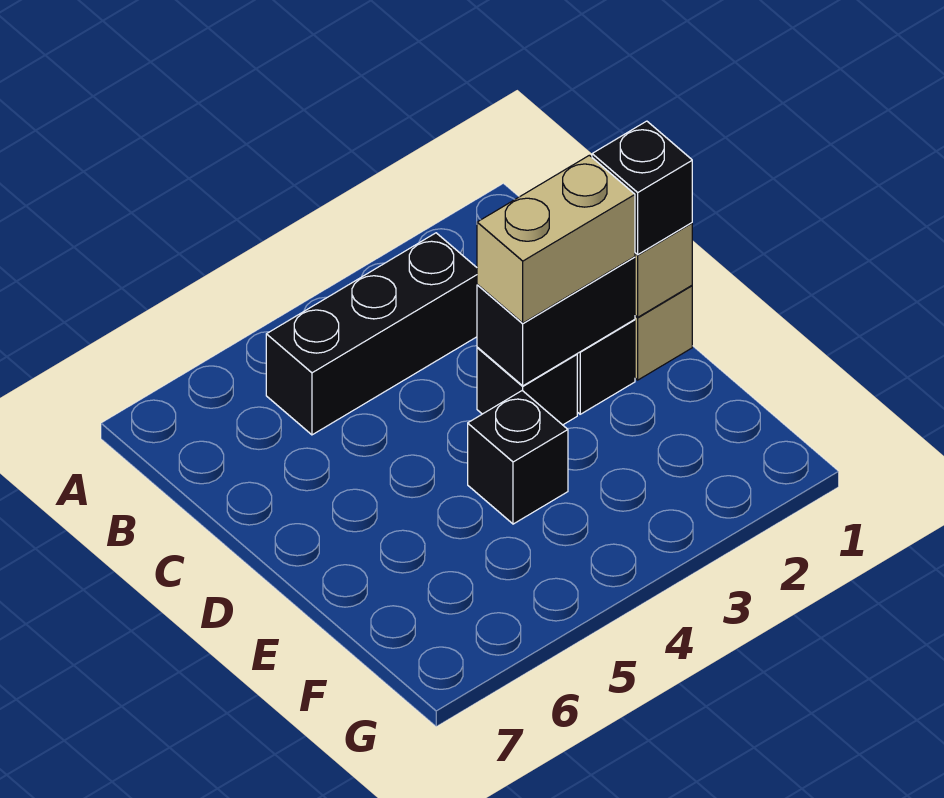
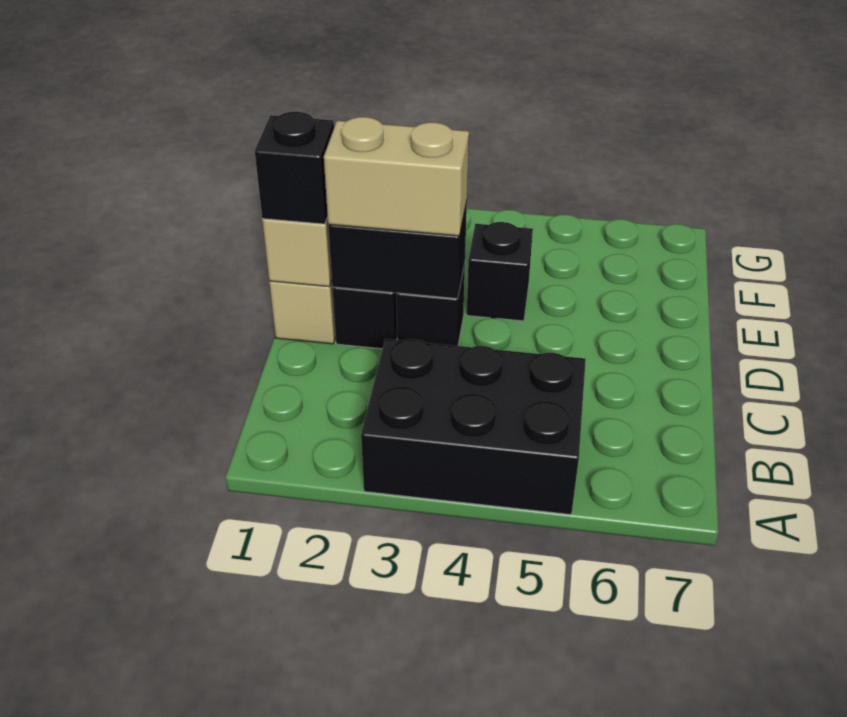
black 1x3 brick [266,233,477,435] -> black 2x3 brick [361,339,586,515]

